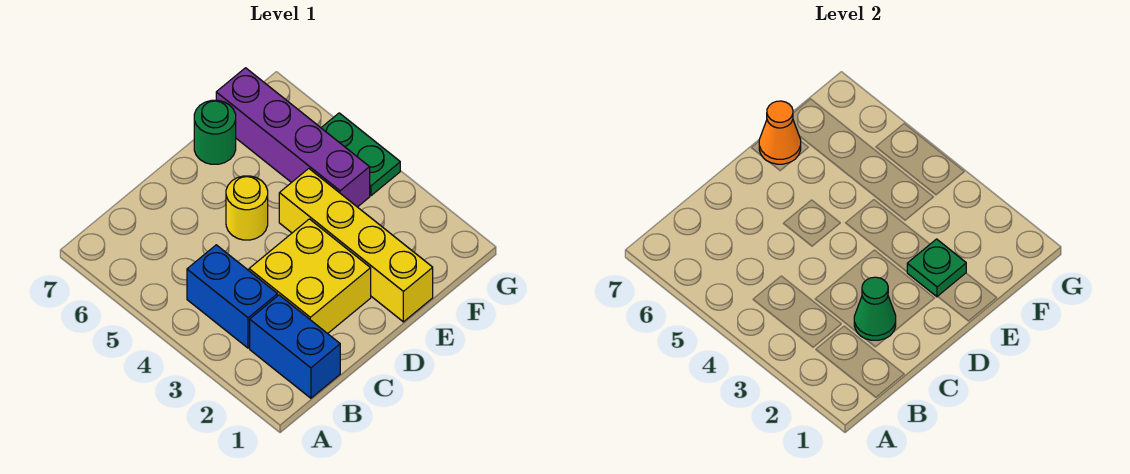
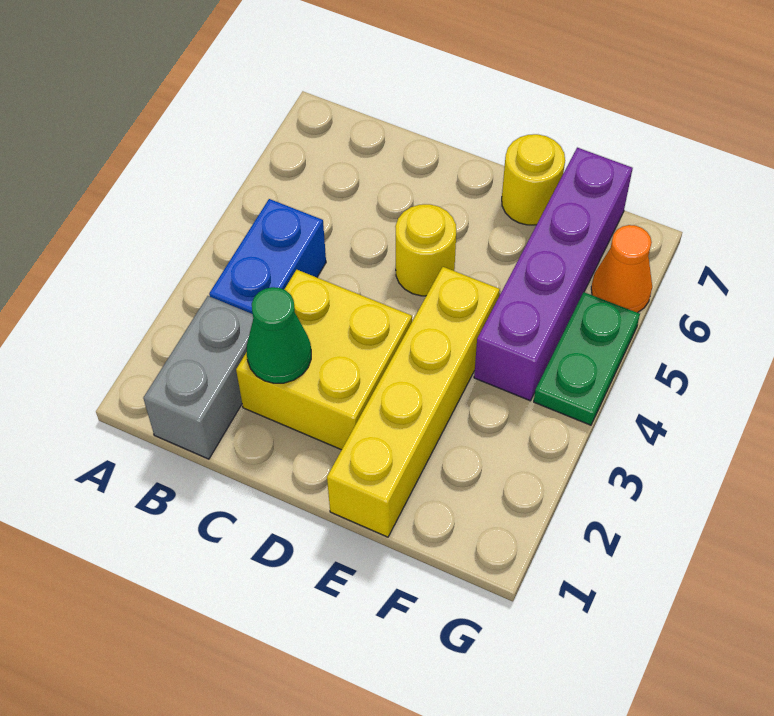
blue 1x2 brick [250,295,340,398] -> grey 1x2 brick [143,296,253,459]
green 1x1 plate [907,239,966,297] -> none
green 1x1 round brick [194,100,236,164] -> yellow 1x1 round brick [502,134,565,225]
orange 1x1 cone [759,101,801,164] -> orange 1x1 cone moved to [591,225,652,313]

